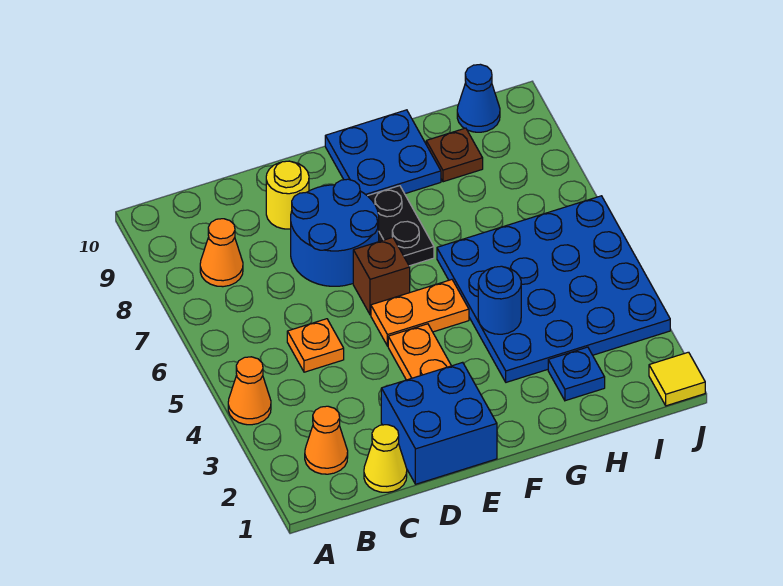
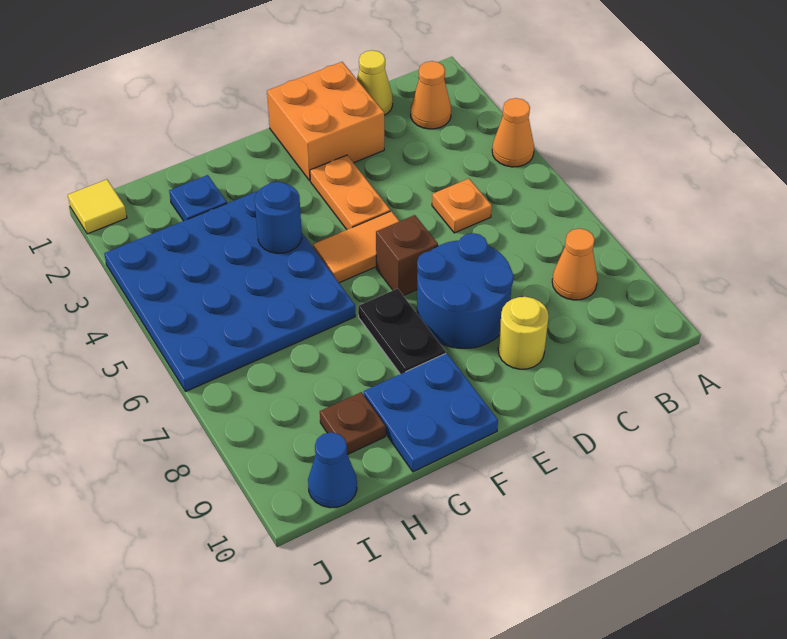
blue 2x2 brick [381,362,497,484] -> orange 2x2 brick [267,62,384,181]
orange 1x2 plate [371,280,469,346] -> orange 1x2 tile [313,211,399,283]

